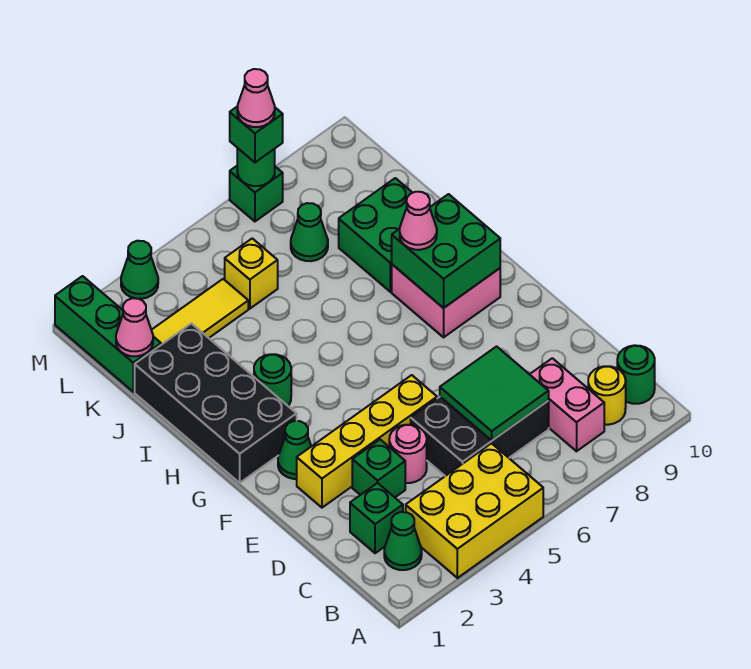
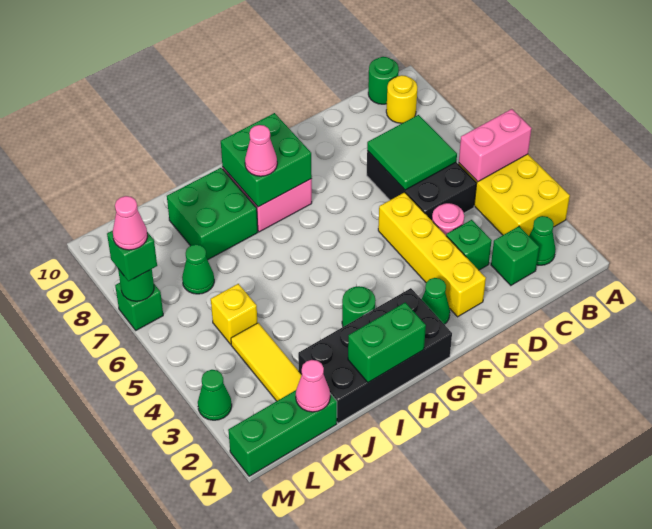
pink 1x2 brick [530,358,604,451] -> pink 1x2 brick moved to [459,109,532,182]
none -> green 1x2 brick [348,302,426,382]

